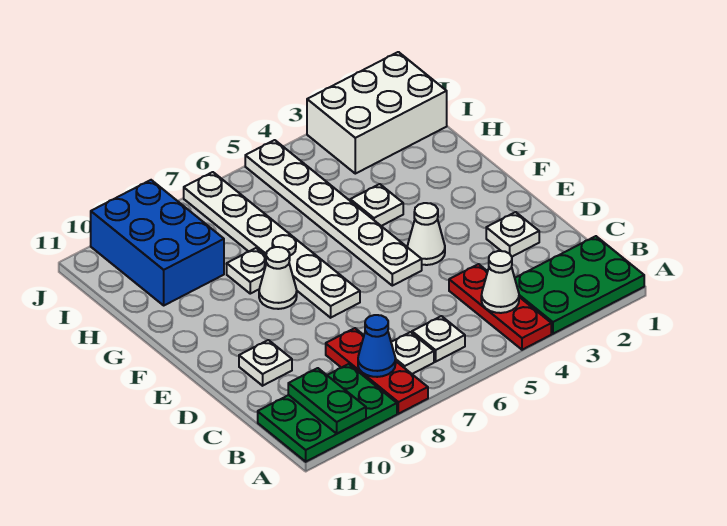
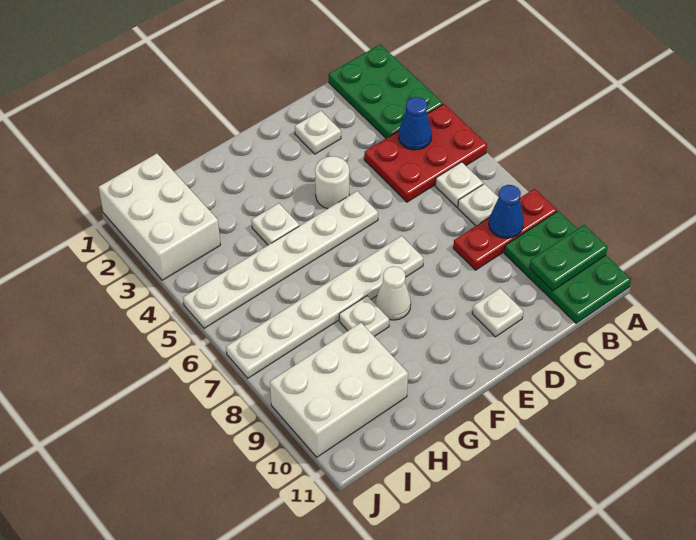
red 1x3 plate [449,264,551,350] -> red 2x3 plate [364,104,487,202]
white 1x1 cone [481,251,519,313] -> blue 1x1 cone [399,97,432,150]
white 1x1 cone [408,203,445,265] -> white 1x1 round brick [315,156,349,209]
blue 2x3 brick [91,180,224,305] -> white 2x3 brick [270,323,408,457]

